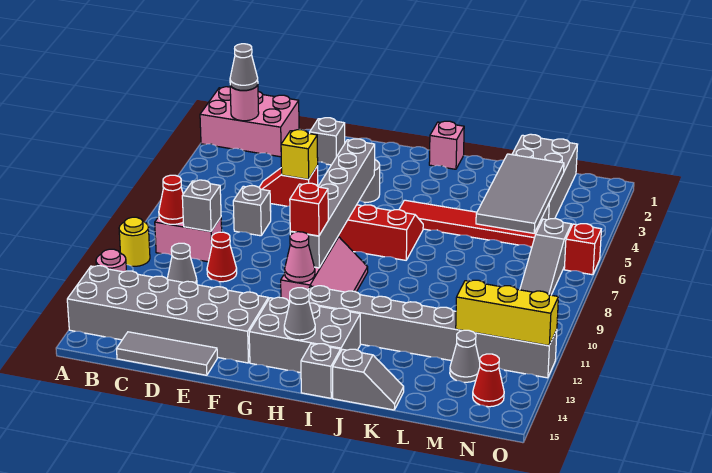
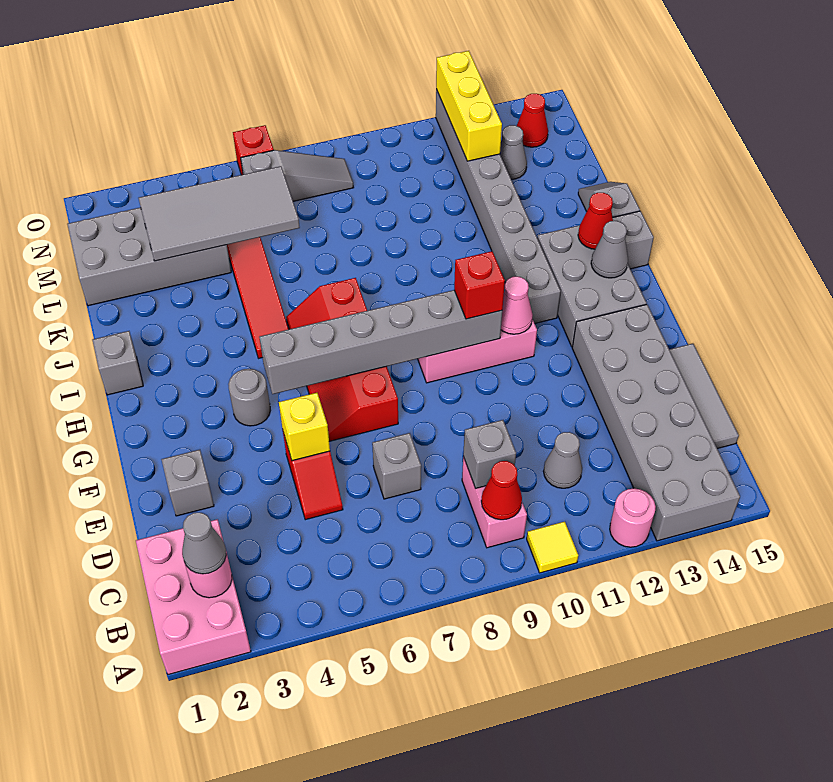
yellow 1x1 round brick [119,217,150,266] -> yellow 1x1 tile [527,522,578,573]
red 1x1 cone [207,232,237,282] -> red 1x1 cone moved to [578,193,613,249]
pink 1x1 brick [429,121,464,169] -> grey 1x1 brick [92,331,143,395]

